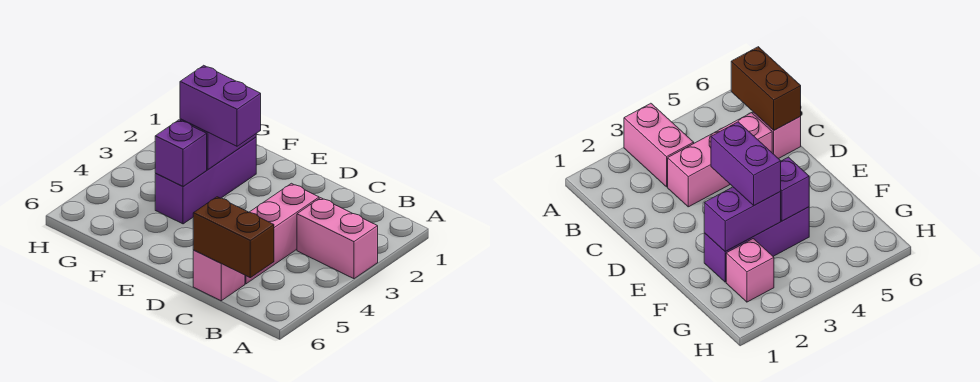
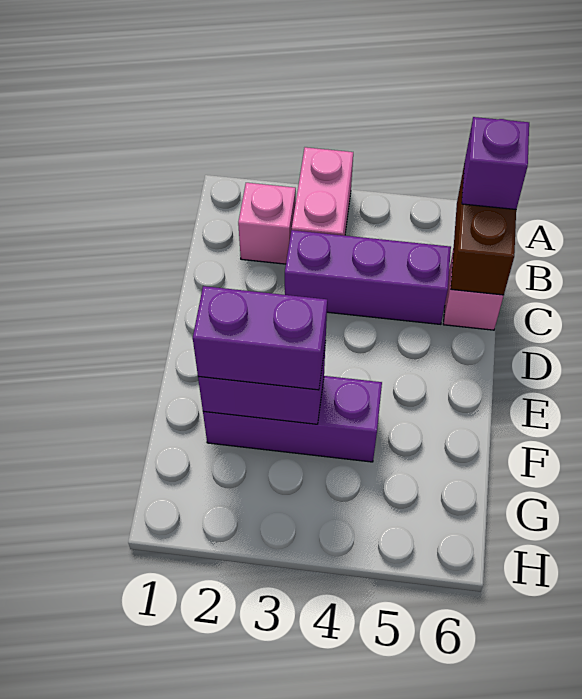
pink 1x3 brick [245,183,319,284] -> purple 1x3 brick [285,230,451,324]
purple 1x2 brick [180,65,261,146] -> purple 1x2 brick turned to [193,286,327,390]
purple 1x1 brick [155,120,207,186] -> purple 1x1 brick moved to [462,117,529,209]
pink 1x1 brick [726,239,774,302] -> pink 1x1 brick moved to [238,183,296,264]

